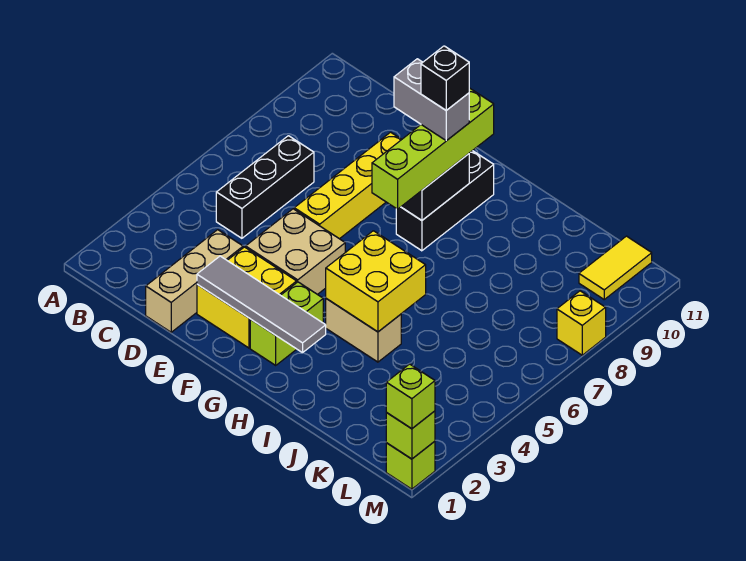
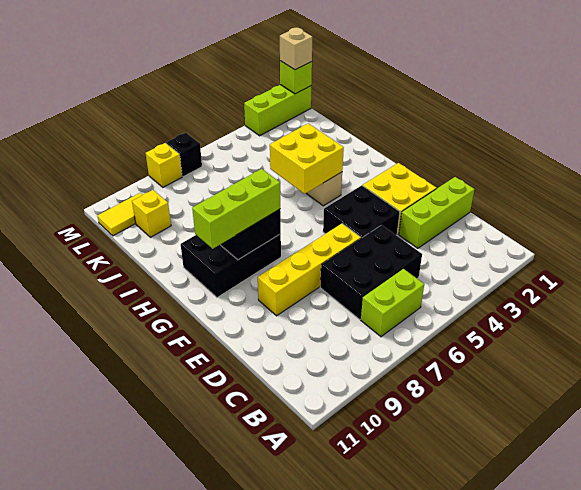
black 1x3 brick [216,136,314,238] -> black 2x3 brick [320,225,422,319]
tan 1x3 brick [146,230,243,332] -> lime 1x3 brick [399,177,475,248]
grey 1x4 tile [197,256,326,353] -> none
tan 2x2 brick [246,209,345,295] -> black 2x2 brick [323,185,400,238]
grey 1x2 brick [394,59,469,141] -> none
lime 1x2 brick [250,282,323,365] -> lime 1x2 brick moved to [361,269,424,337]
lime 1x4 brick [372,88,494,209] -> lime 1x3 brick [192,169,280,249]
black 1x3 brick [396,151,494,251] -> black 2x3 brick [181,234,281,297]
black 1x1 brick [421,46,469,110] -> black 1x1 brick moved to [166,133,202,176]
none -> yellow 1x1 brick [132,190,171,237]
lime 1x1 brick [386,441,435,489] -> lime 1x3 brick [244,85,311,136]
lime 1x1 brick [386,364,435,429] -> tan 1x1 brick [280,28,312,70]

